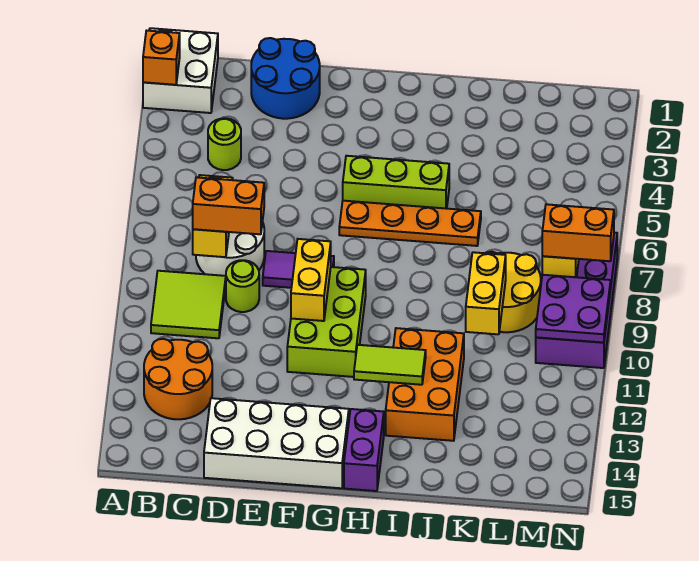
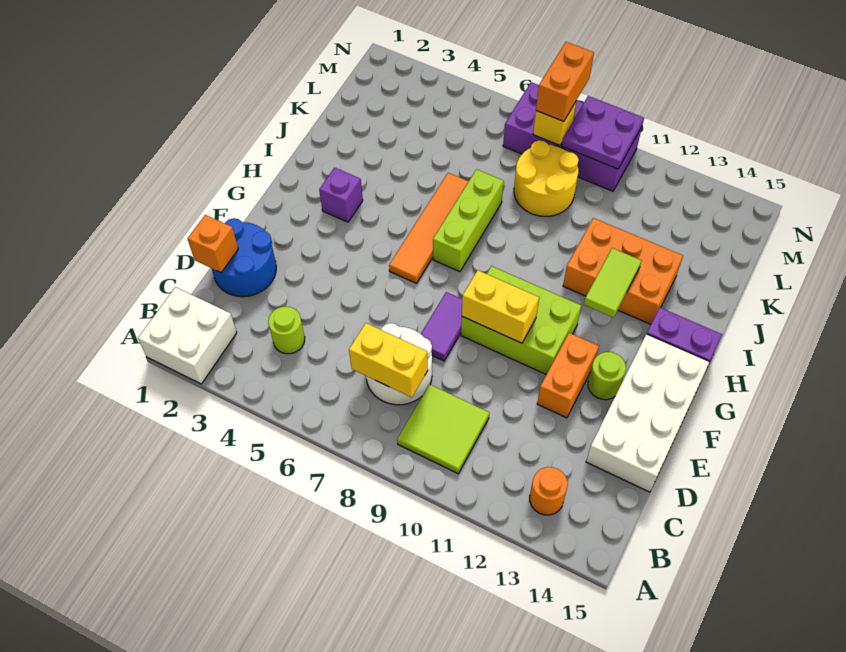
orange 1x1 brick [143,31,180,85] -> orange 1x1 brick moved to [188,215,238,272]
orange 2x2 round brick [144,339,212,419] -> orange 1x1 round brick [530,467,568,515]
orange 1x2 brick [193,177,264,234] -> orange 1x2 brick moved to [537,333,599,418]
lime 1x1 round brick [226,260,259,312] -> lime 1x1 round brick moved to [588,352,626,400]
lime 1x3 brick [343,156,449,209] -> lime 1x3 brick moved to [433,169,504,272]
orange 1x4 plate [339,201,481,246] -> orange 1x4 tile [389,173,469,283]
none -> purple 1x1 brick [319,168,363,222]
yellow 1x2 brick [466,252,506,334] -> none

